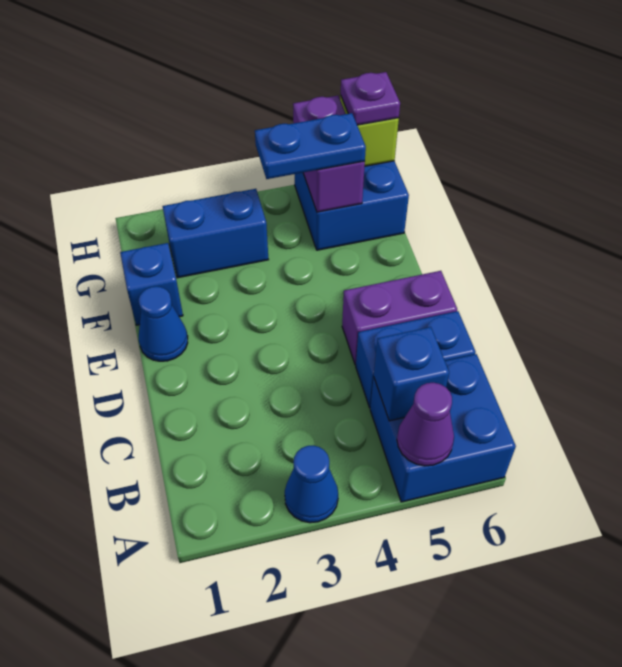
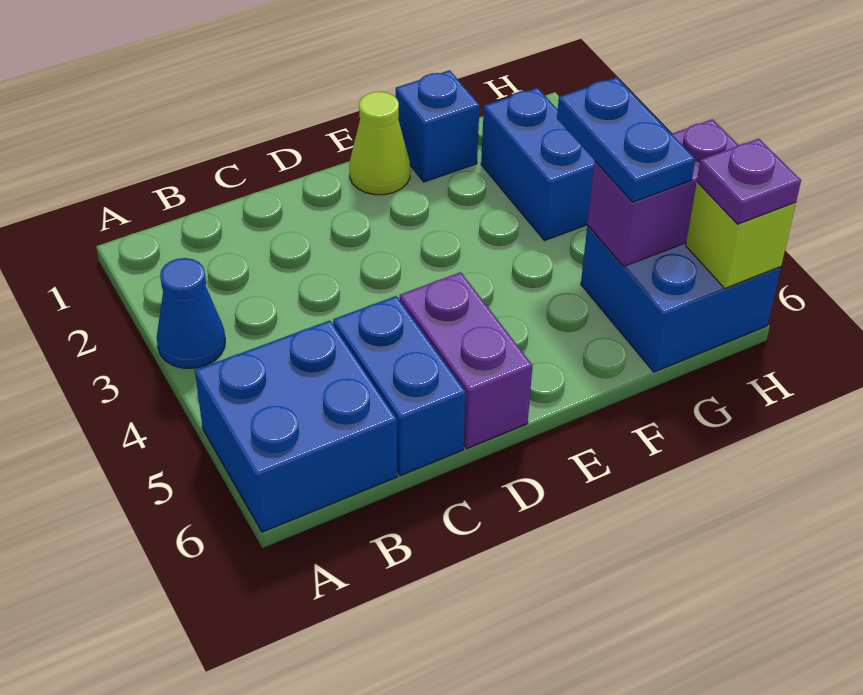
purple 1x1 cone [397,383,454,466] -> none
blue 1x1 brick [374,327,449,421] -> none
blue 1x1 cone [138,286,188,361] -> lime 1x1 cone [349,92,410,195]

